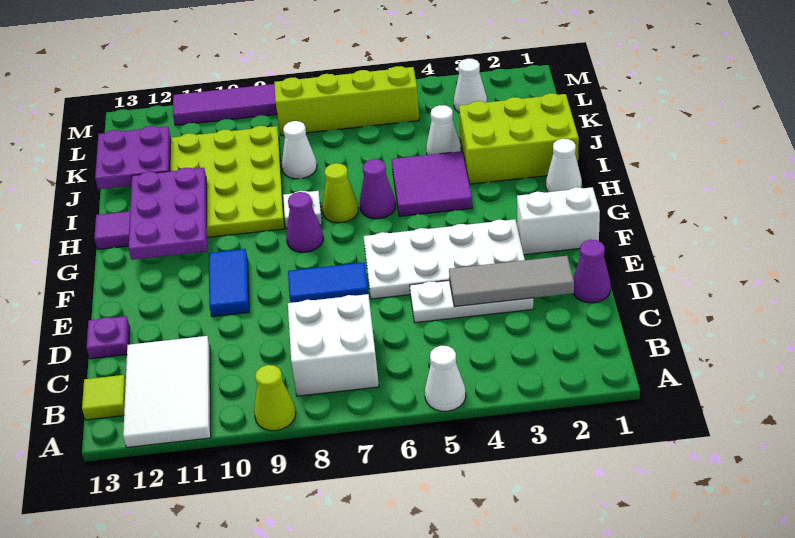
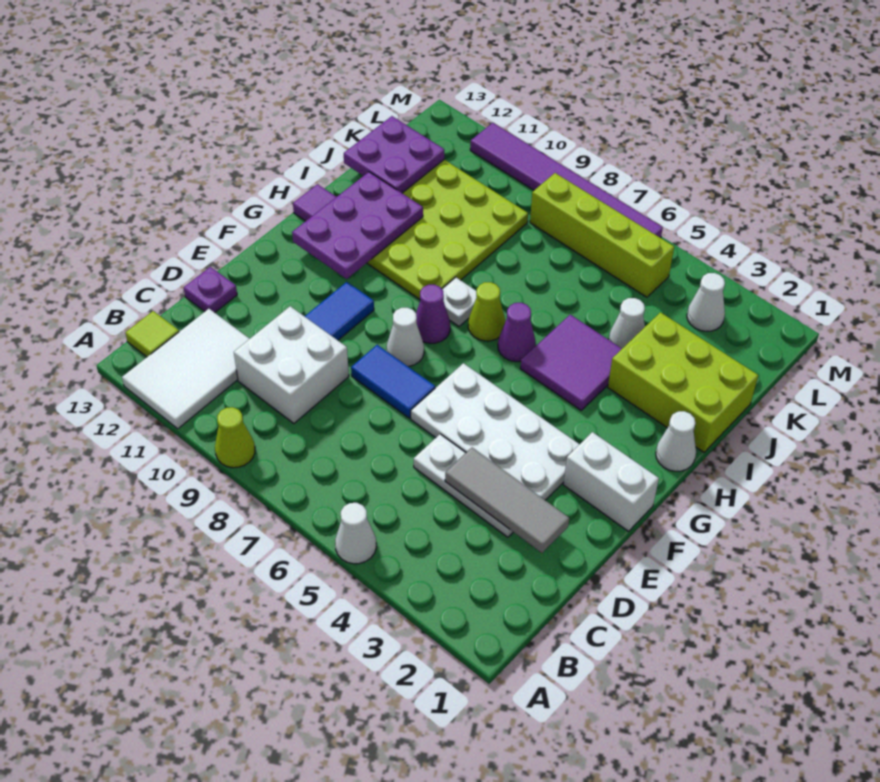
white 2x2 brick [288,294,379,396] -> white 2x2 brick moved to [234,306,349,423]
purple 1x1 cone [573,240,611,303] -> none
white 1x1 cone [282,121,317,179] -> white 1x1 cone moved to [387,308,424,366]

